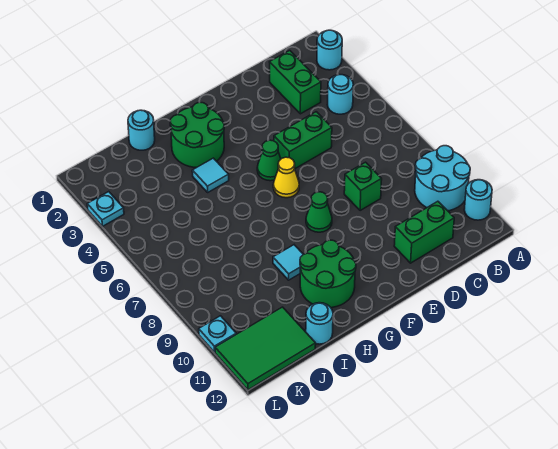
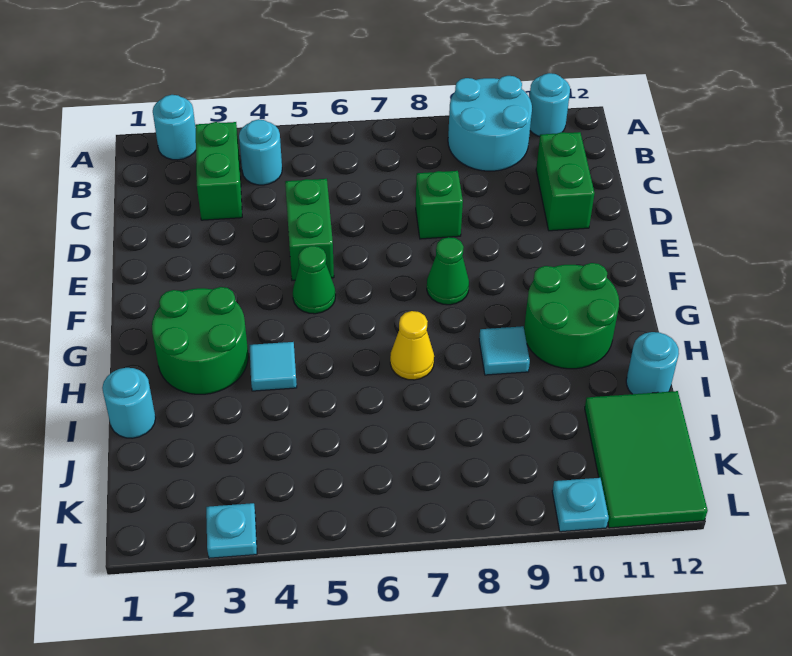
green 1x2 brick [270,50,321,114] -> green 1x2 brick turned to [195,122,242,220]
yellow 1x1 cone [273,157,299,198] -> yellow 1x1 cone moved to [390,311,434,380]

